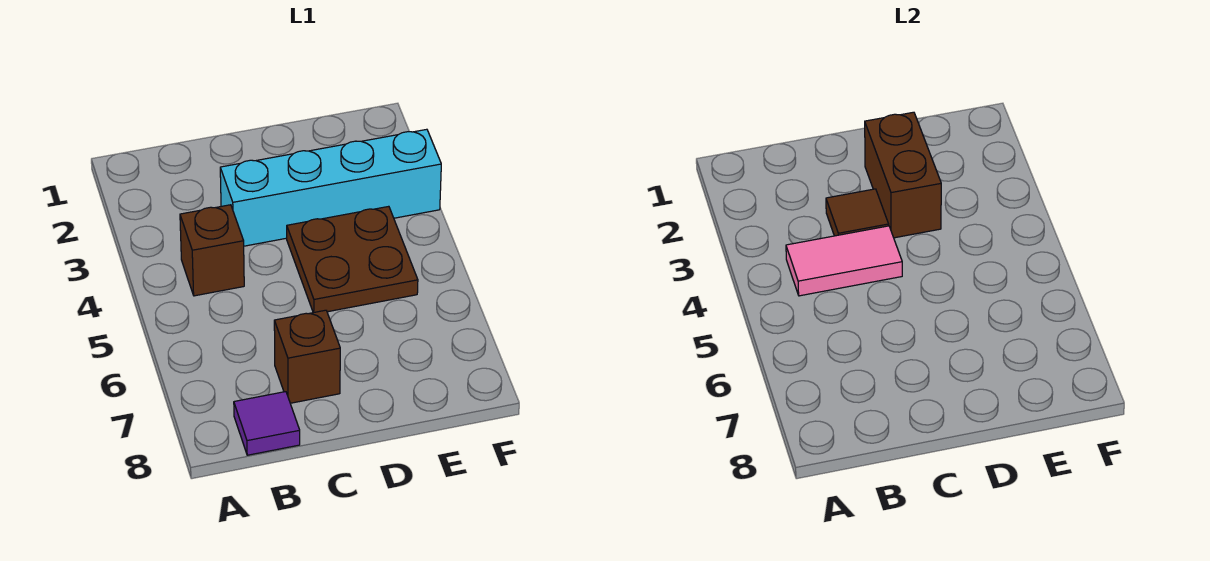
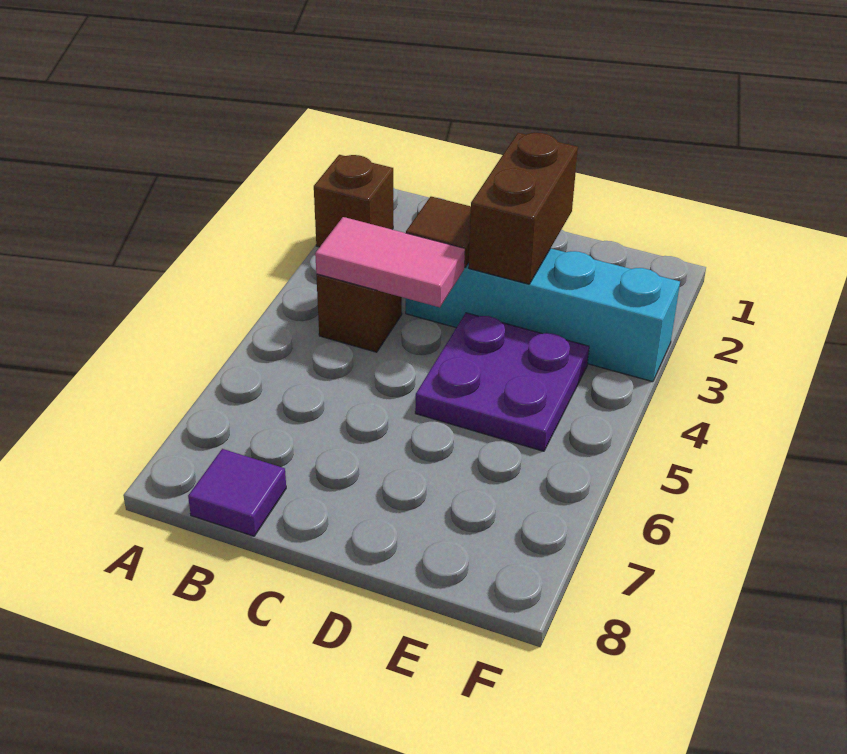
brown 1x1 brick [274,310,340,403] -> brown 1x1 brick moved to [314,155,393,247]
brown 2x2 plate [287,206,418,313] -> purple 2x2 plate [415,313,589,451]

